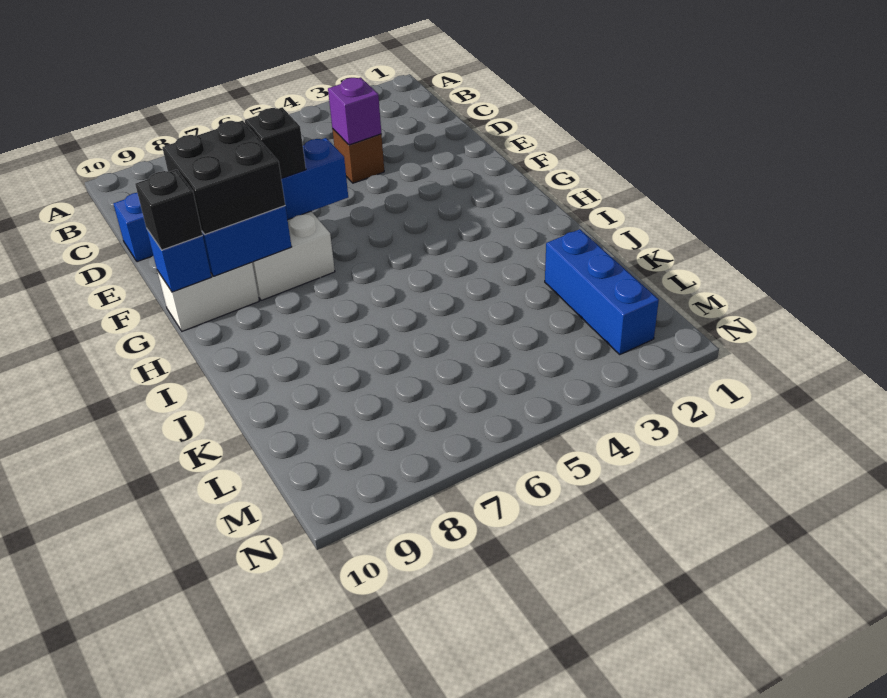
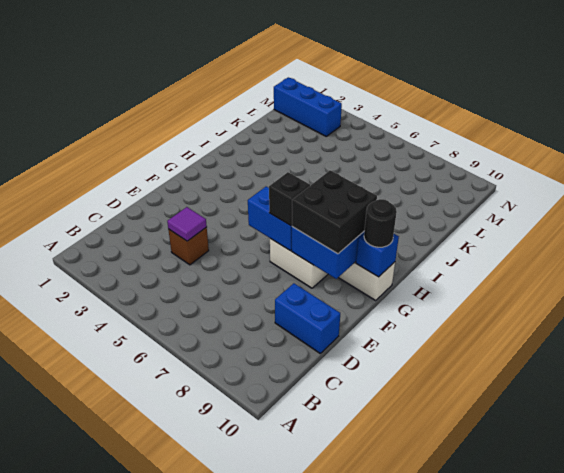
purple 1x1 brick [328,78,381,145] -> purple 1x1 tile [167,207,207,241]
black 1x1 brick [135,170,202,250] -> black 1x1 round brick [364,199,397,247]
blue 1x3 brick [545,229,659,354] -> blue 1x3 brick turned to [274,77,342,136]

